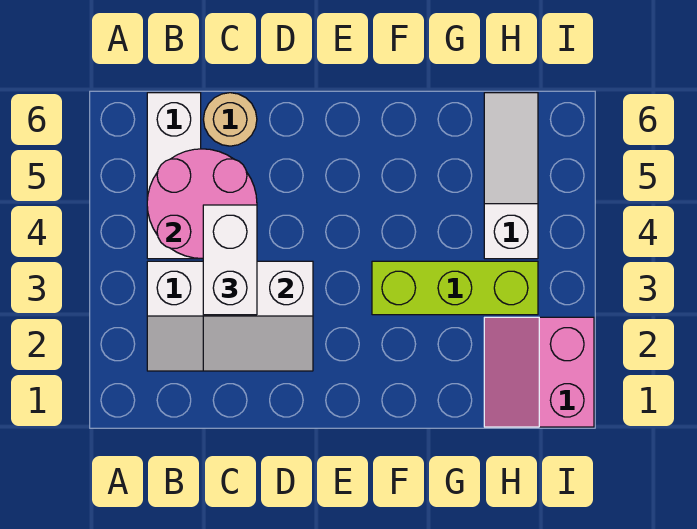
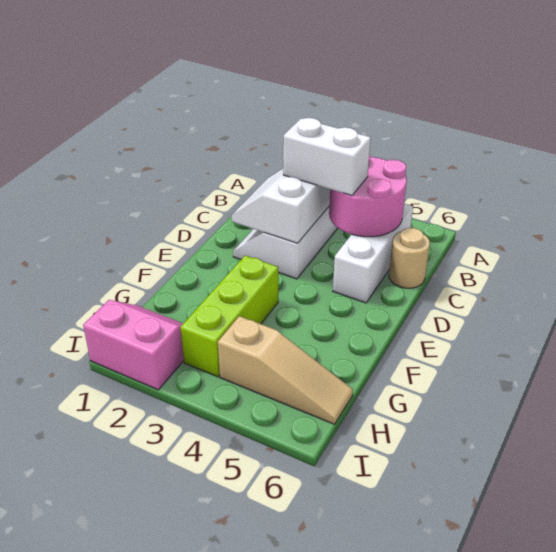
white 1x3 brick [147,93,201,259] -> white 1x3 brick turned to [333,204,413,303]
white 1x3 slope [484,93,538,259] -> tan 1x3 slope [218,316,353,424]

